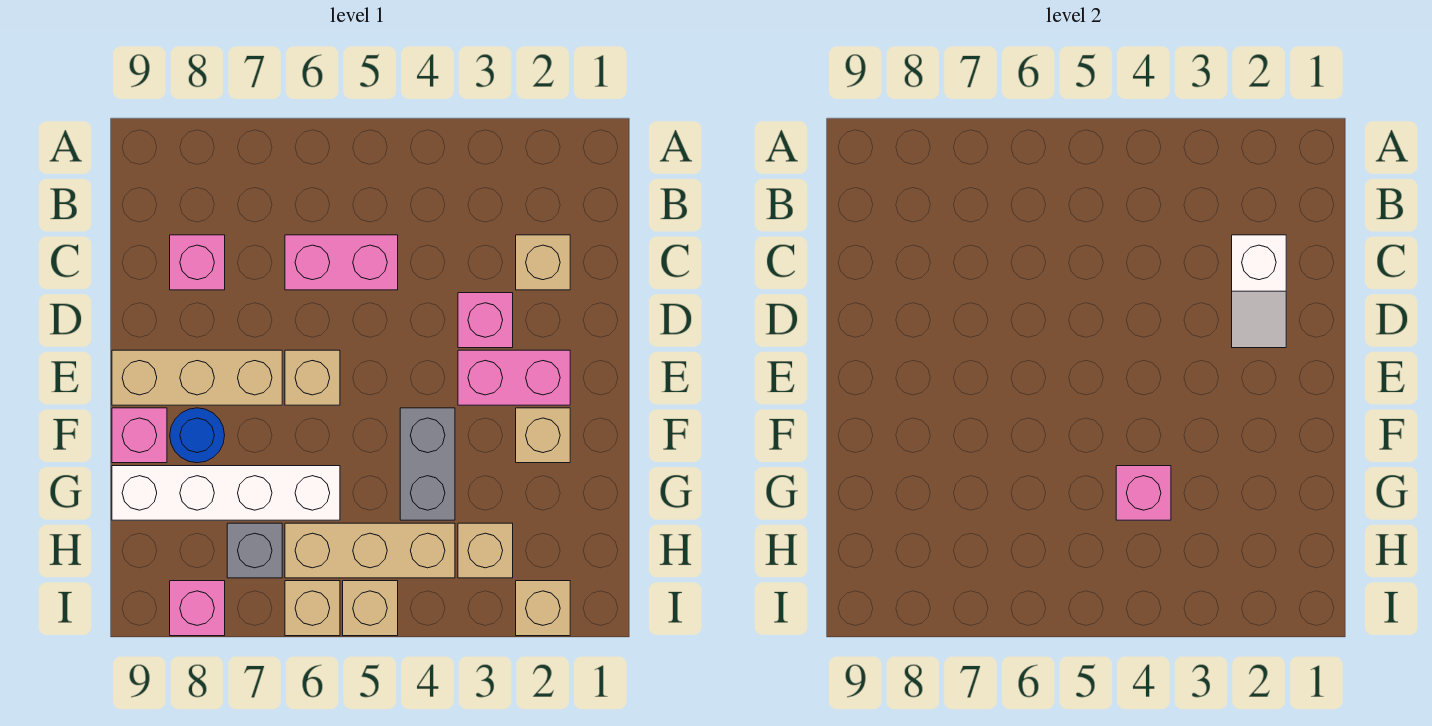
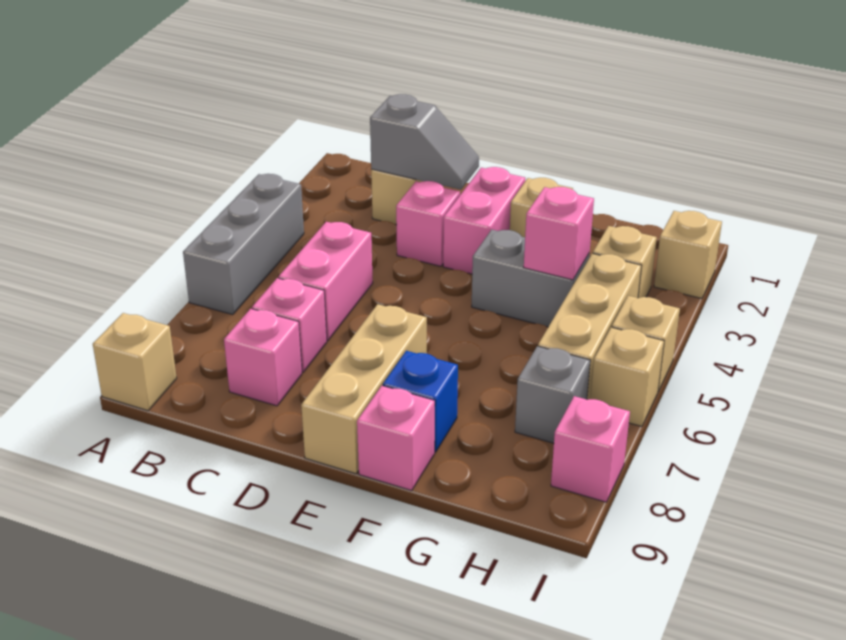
none -> grey 1x3 brick [183,174,304,315]
white 1x2 slope [1232,235,1286,348] -> grey 1x2 slope [370,94,479,190]
none -> pink 1x1 brick [252,278,327,372]
tan 1x1 brick [285,350,340,405] -> tan 1x1 brick moved to [93,313,177,411]
blue 1x1 round brick [170,408,225,463] -> blue 1x1 brick [383,351,458,452]
white 1x4 brick [112,466,340,520] -> none

